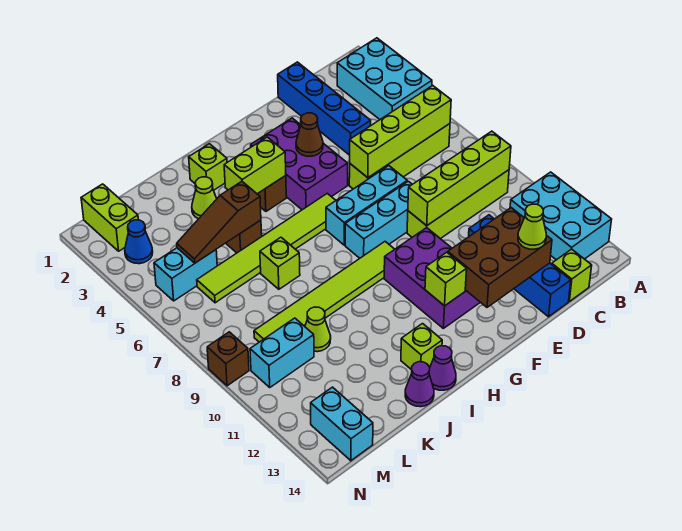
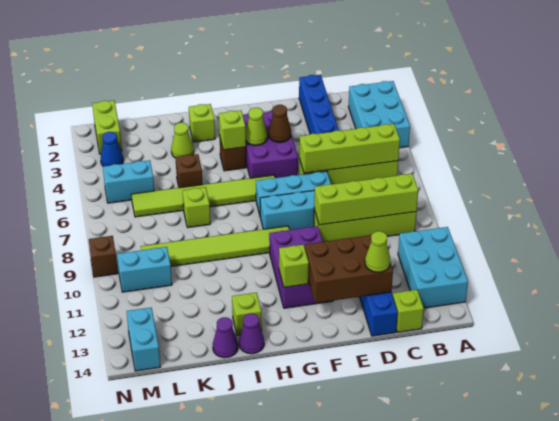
lime 1x2 brick [224,137,286,194] -> lime 1x1 brick [219,110,246,150]
brown 1x3 slope [177,181,261,263] -> none
lime 1x1 cone [305,307,331,352] -> lime 1x1 cone moved to [246,108,268,145]

